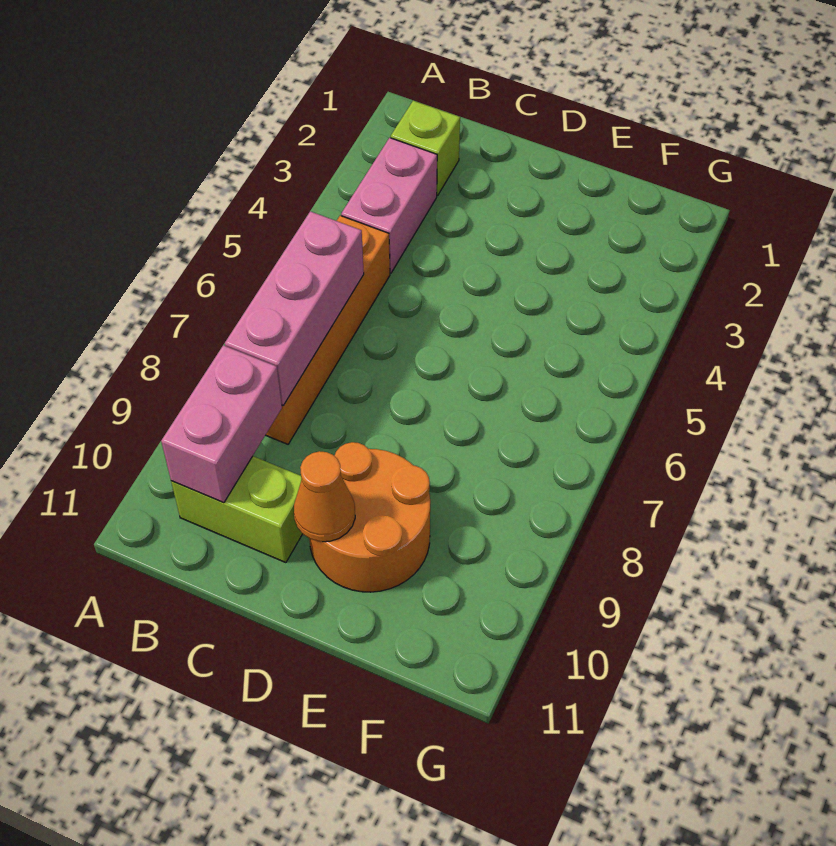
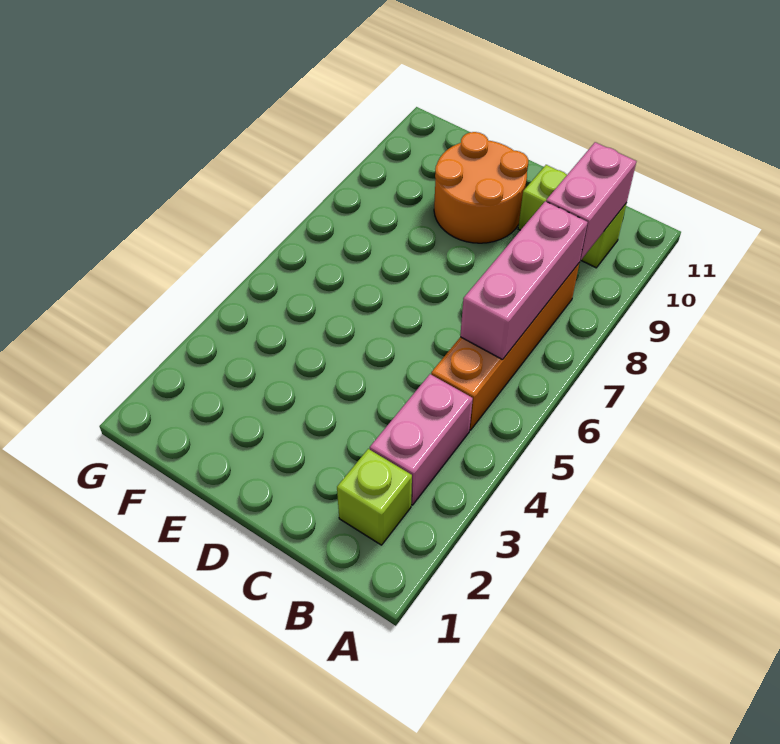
orange 1x1 cone [294,451,355,542] -> none

